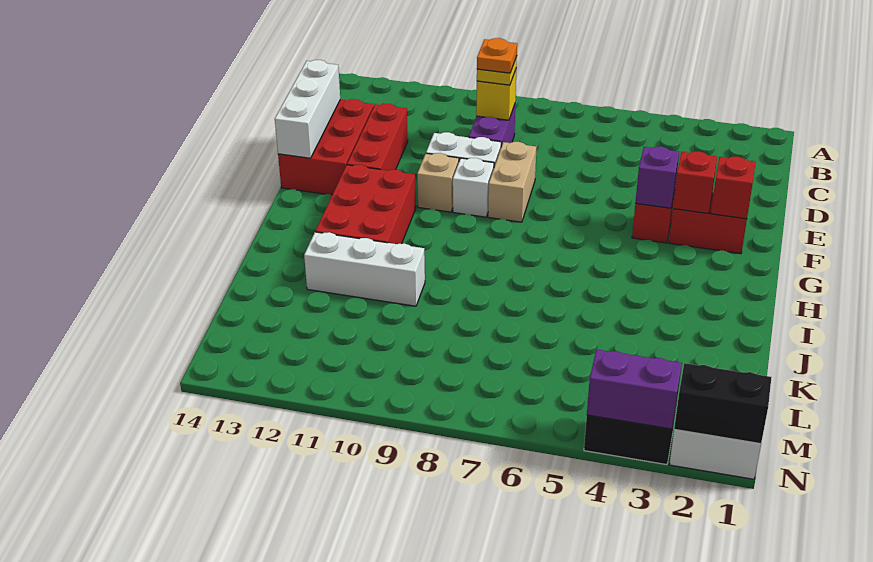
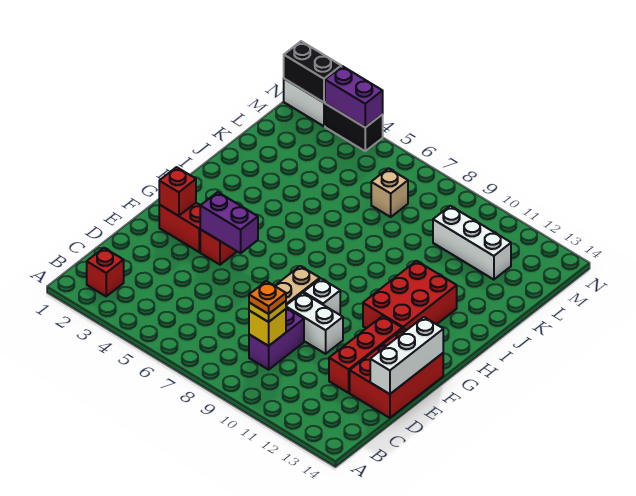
red 1x1 brick [673,151,717,214] -> red 1x1 brick moved to [87,248,124,296]
purple 1x1 brick [635,146,679,208] -> purple 1x2 brick [200,192,258,253]
tan 1x1 brick [417,153,459,212] -> tan 1x1 brick moved to [371,168,408,217]
white 1x3 brick [304,232,425,306] -> white 1x3 brick moved to [433,206,511,280]

